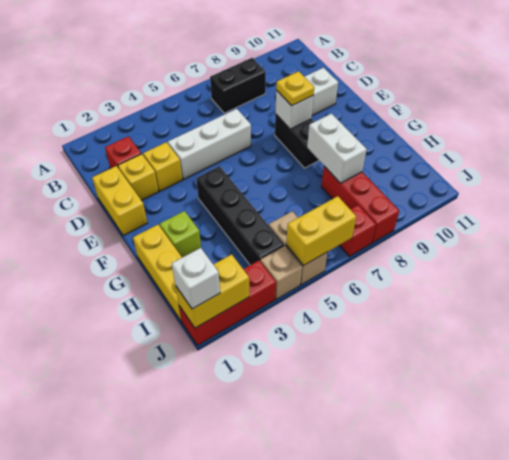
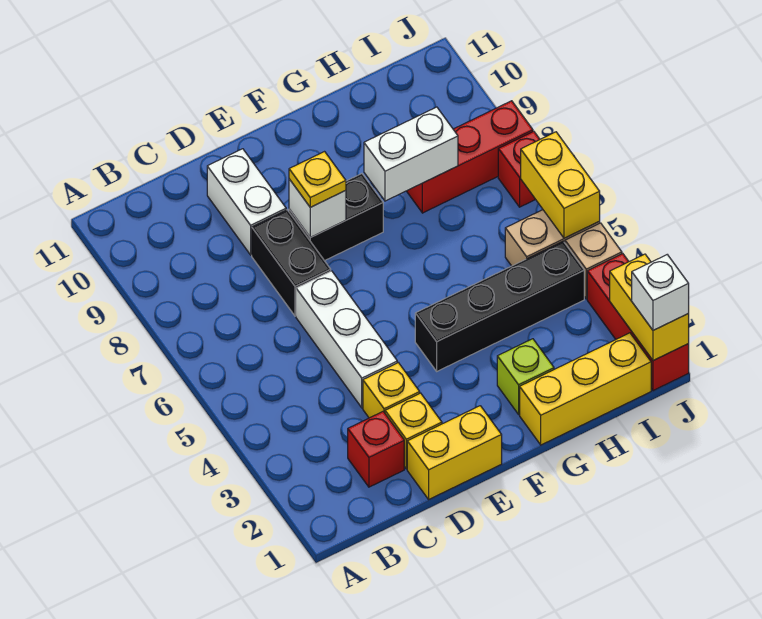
black 1x2 brick [210,58,266,113] -> black 1x2 brick moved to [252,210,331,316]

